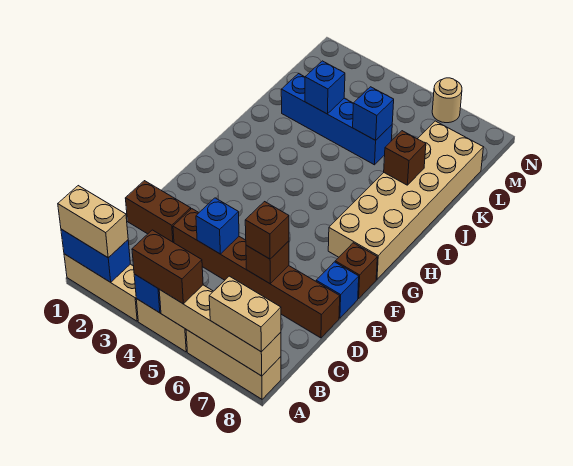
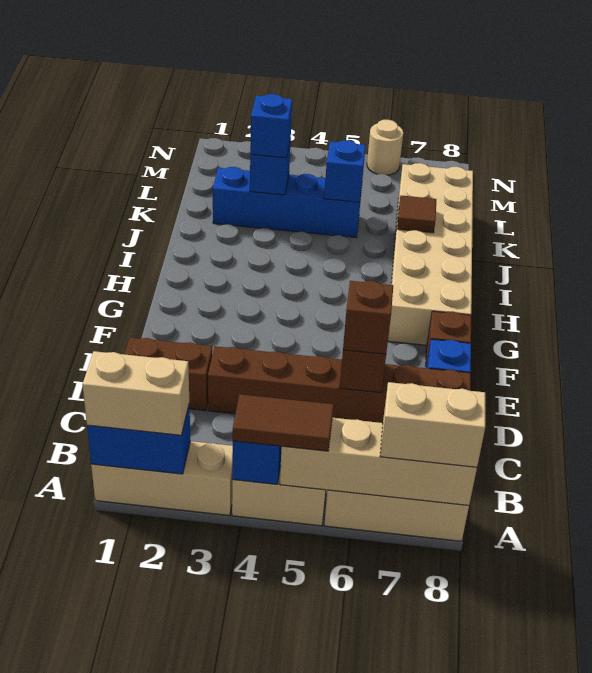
brown 1x2 brick [132,230,203,304] -> brown 1x2 tile [233,394,333,451]
blue 1x1 brick [196,198,239,254] -> blue 1x1 brick moved to [250,94,292,158]
brown 1x1 brick [384,131,426,185] -> brown 1x1 tile [397,196,436,233]

